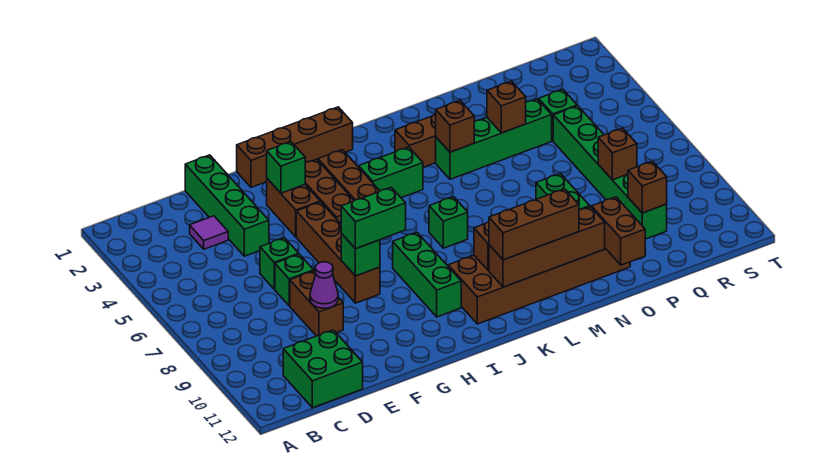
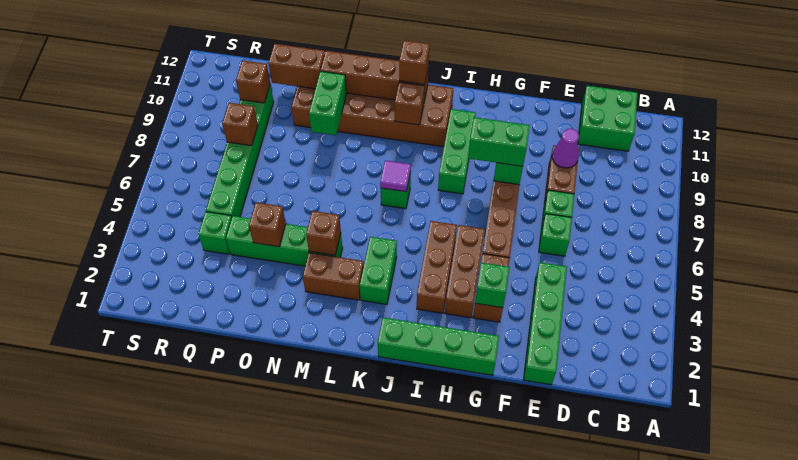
purple 1x1 tile [190,216,228,249] -> purple 1x1 tile moved to [380,160,411,192]
brown 1x4 brick [237,107,353,187] -> green 1x4 brick [378,317,499,375]
green 1x2 brick [359,147,423,198] -> green 1x2 brick turned to [360,237,397,304]
brown 1x3 brick [489,189,579,260] -> brown 1x1 brick [399,40,429,84]
brown 1x2 brick [592,197,645,265] -> brown 1x2 brick turned to [268,44,325,89]

